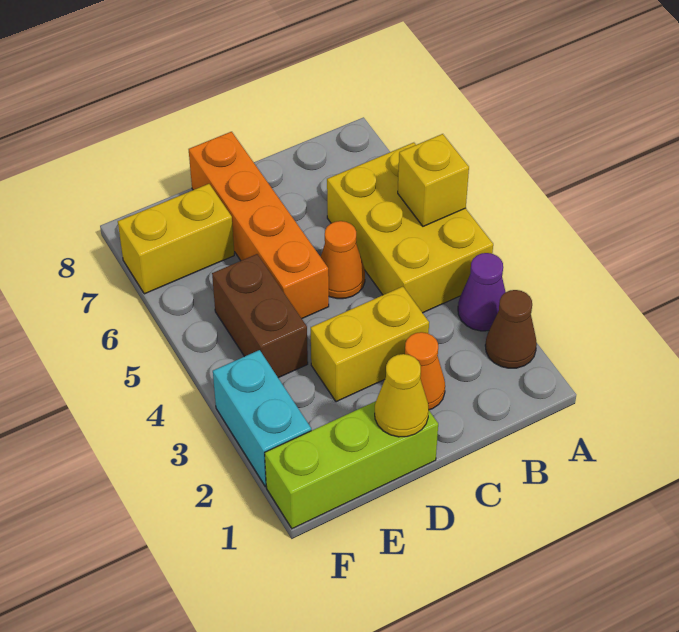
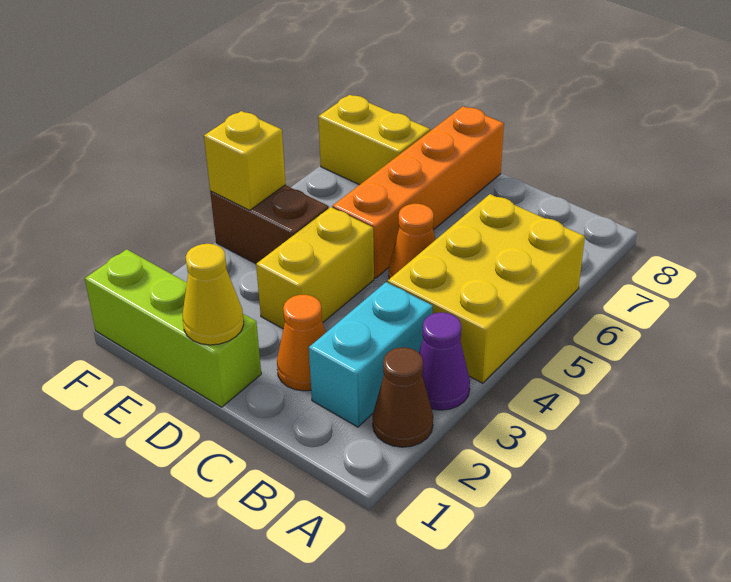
yellow 1x1 brick [398,134,469,226] -> yellow 1x1 brick moved to [204,111,286,210]
yellow 1x2 brick [311,287,429,402] -> yellow 1x2 brick turned to [256,207,374,329]
brown 1x2 brick [212,254,308,378] -> brown 1x2 brick turned to [210,185,329,264]
cyan 1x2 brick [213,350,311,487] -> cyan 1x2 brick moved to [309,282,433,427]

